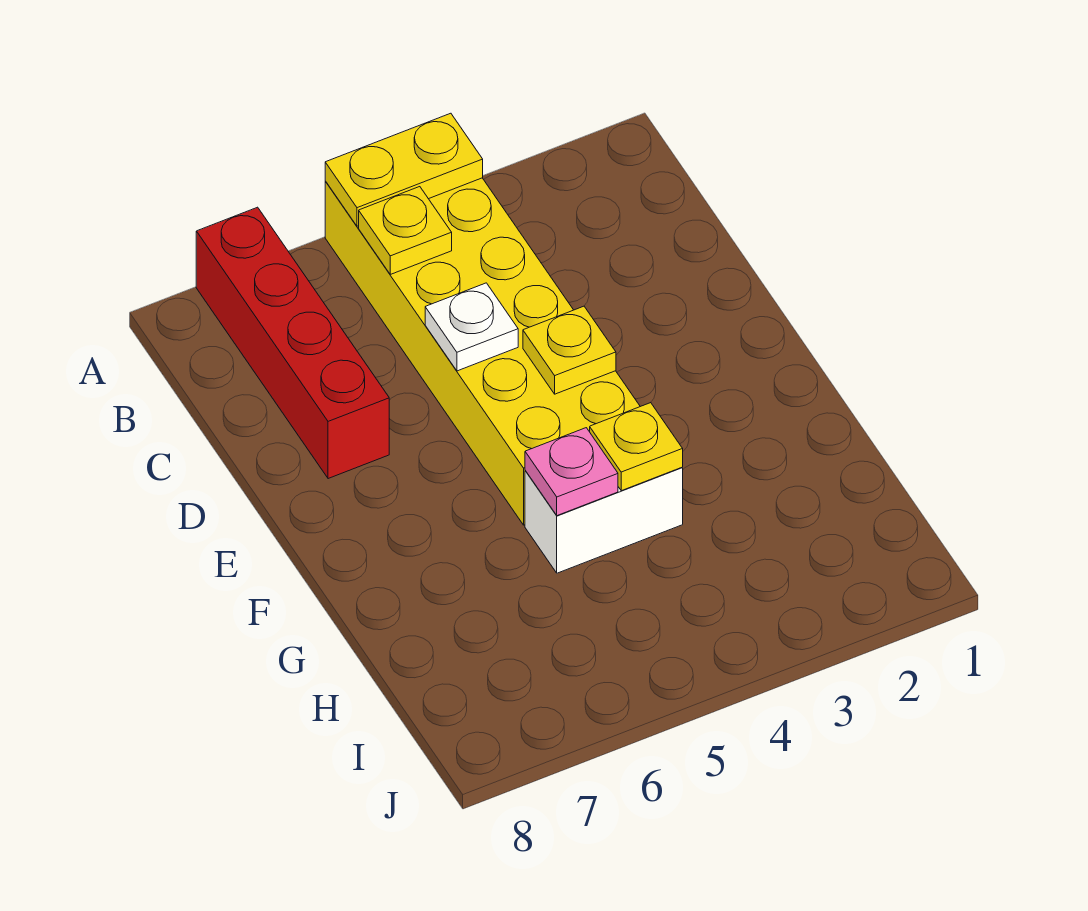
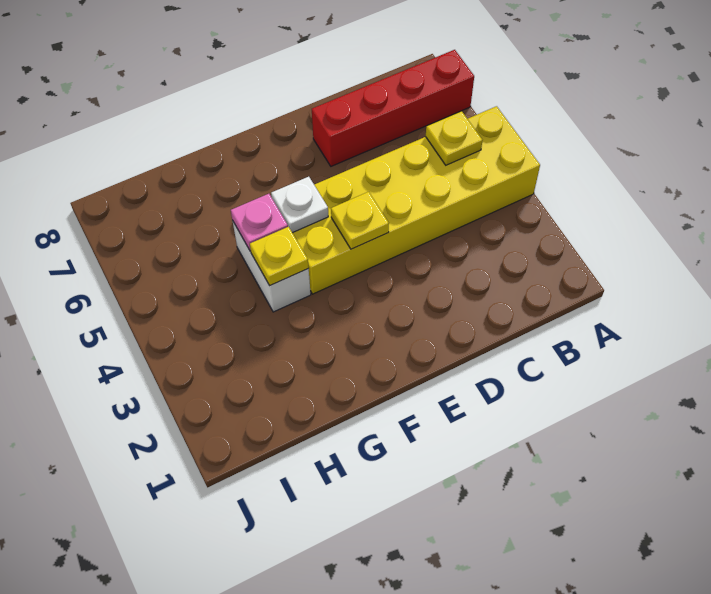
yellow 1x2 plate [325,113,483,226] -> none
white 1x1 plate [425,283,518,371] -> white 1x1 plate moved to [271,177,328,233]

